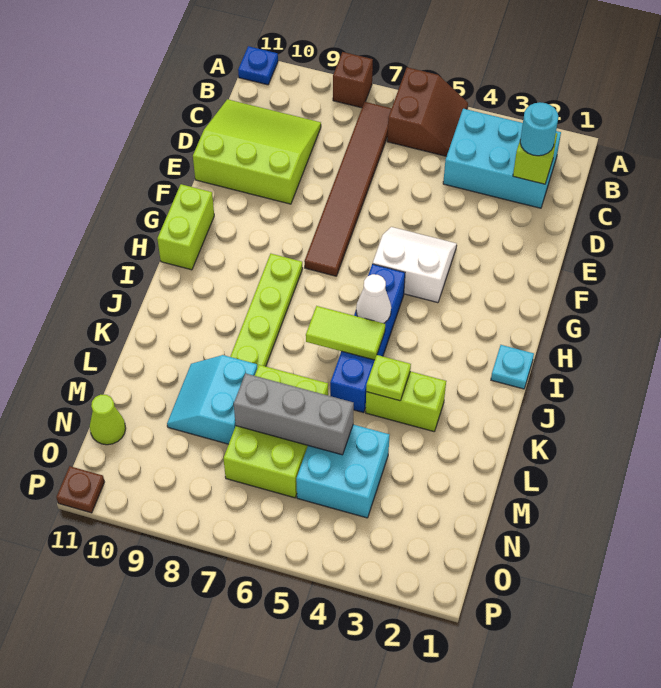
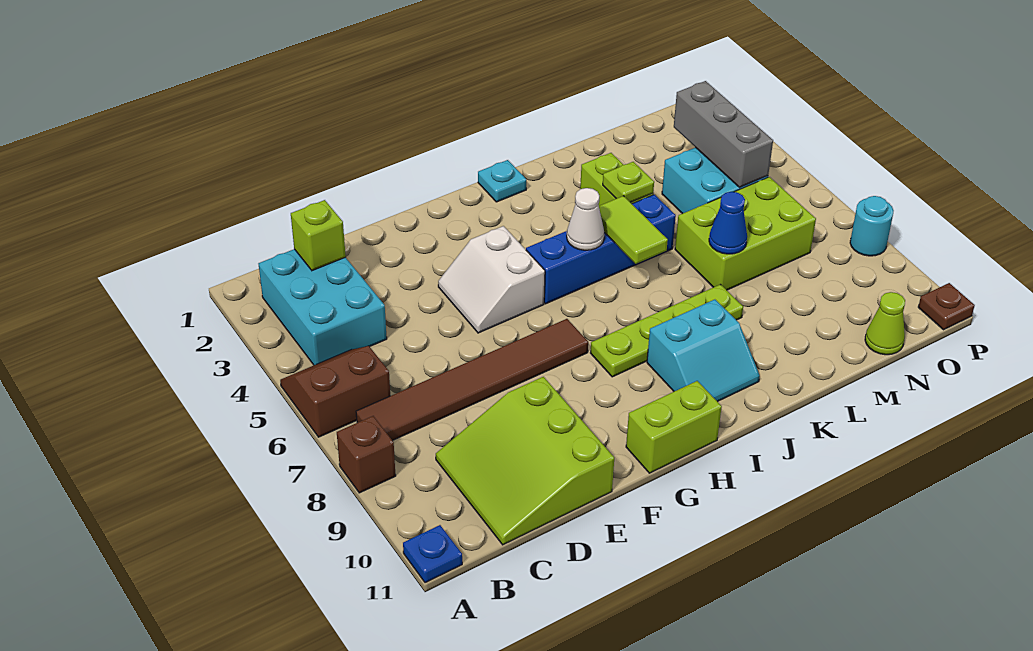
cyan 1x1 round brick [520,102,558,156] -> cyan 1x1 round brick moved to [850,196,894,256]
none -> blue 1x1 cone [709,192,747,254]
cyan 2x2 slope [167,355,257,444] -> cyan 2x2 slope moved to [647,300,760,402]
grey 1x3 brick [234,373,354,455] -> grey 1x3 brick moved to [674,81,773,187]

